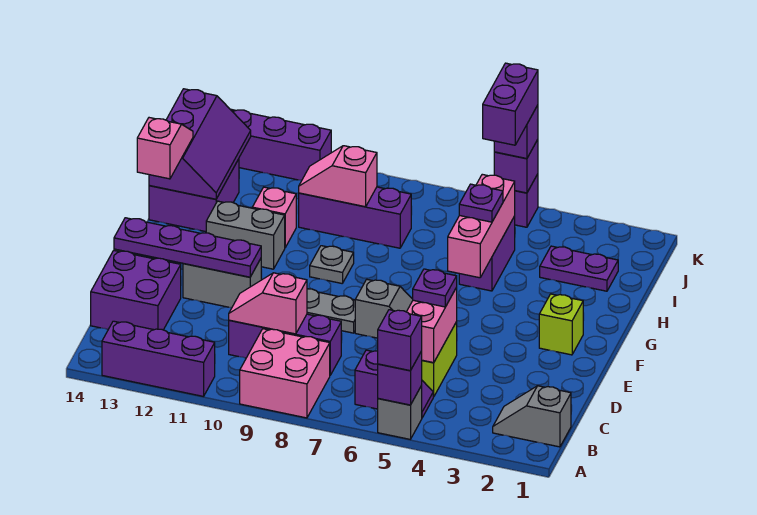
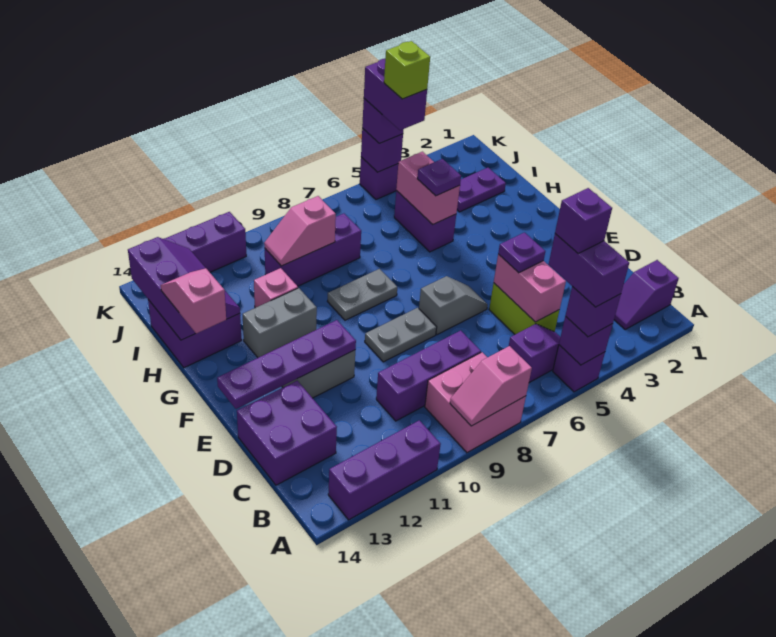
grey 1x1 brick [378,386,422,439] -> purple 1x1 brick [553,345,605,392]
none -> purple 1x2 brick [549,234,629,307]
grey 1x2 slope [493,386,571,447] -> purple 1x2 slope [614,260,679,329]
none -> purple 1x1 brick [555,188,612,253]
pink 1x2 slope [229,273,307,334] -> pink 1x2 slope moved to [450,346,532,426]
lime 1x1 brick [539,294,583,355] -> lime 1x1 brick moved to [384,41,430,99]
pink 1x3 brick [448,174,515,278] -> pink 1x2 brick [396,152,460,224]
grey 1x1 plate [310,246,354,283] -> grey 1x2 plate [327,269,397,320]

